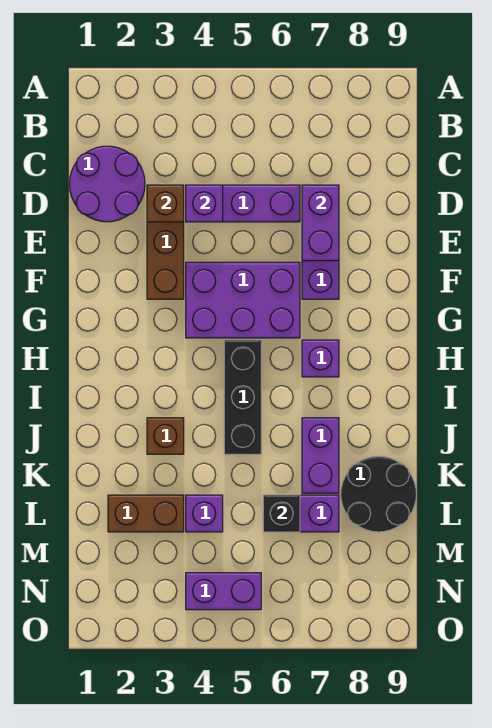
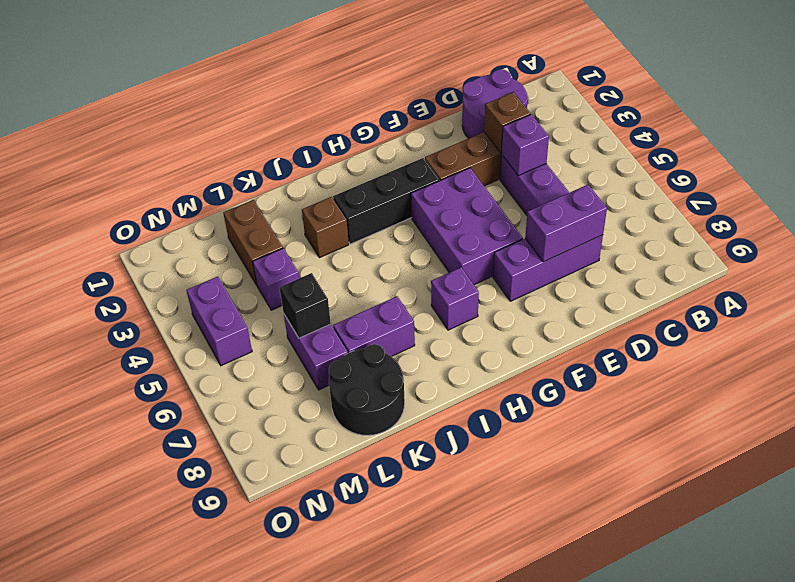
black 1x3 brick [224,340,261,454] -> black 1x3 brick moved to [333,158,439,244]

